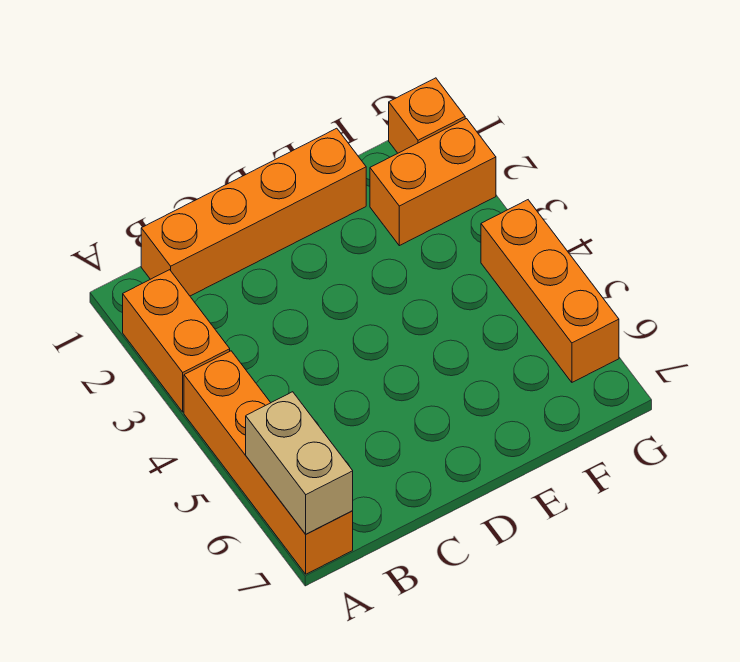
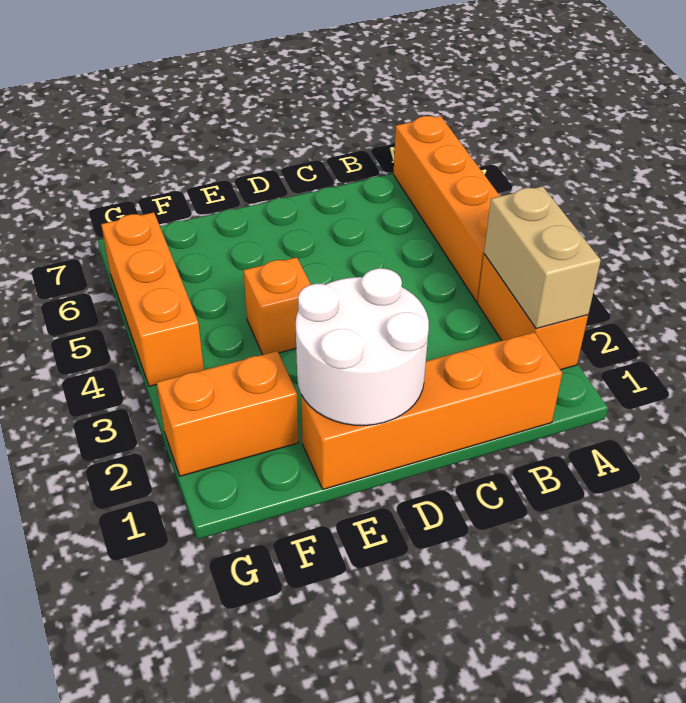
tan 1x2 brick [246,392,353,534] -> tan 1x2 brick moved to [484,186,601,329]
none -> white 2x2 round brick [296,268,429,426]
orange 1x1 brick [389,78,465,153] -> orange 1x1 brick moved to [244,257,311,355]

